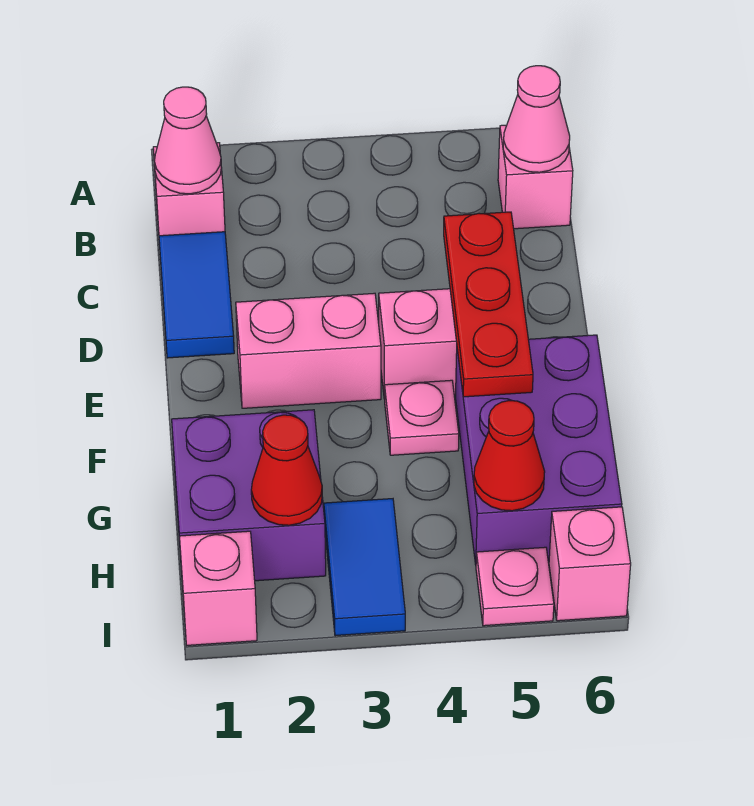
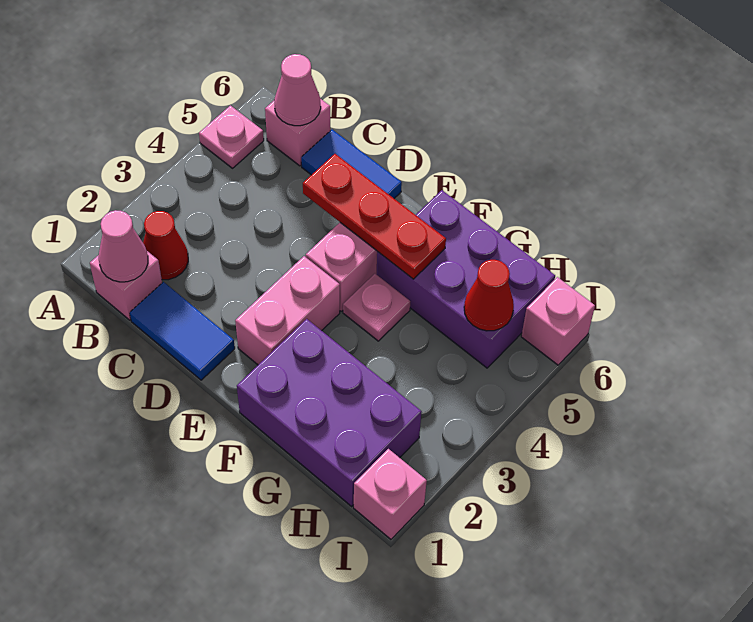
purple 2x2 brick [172,410,326,581] -> purple 2x3 brick [237,319,422,506]
red 1x1 cone [251,415,322,525] -> red 1x1 cone moved to [143,211,188,280]
blue 1x2 tile [324,499,405,636] -> blue 1x2 tile moved to [301,130,402,198]
pink 1x1 plate [476,547,554,626] -> pink 1x1 plate moved to [199,106,264,168]

